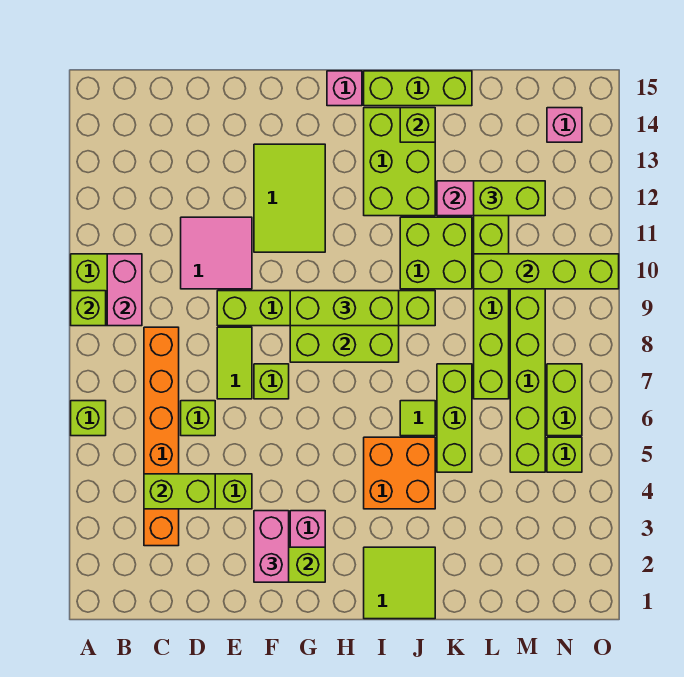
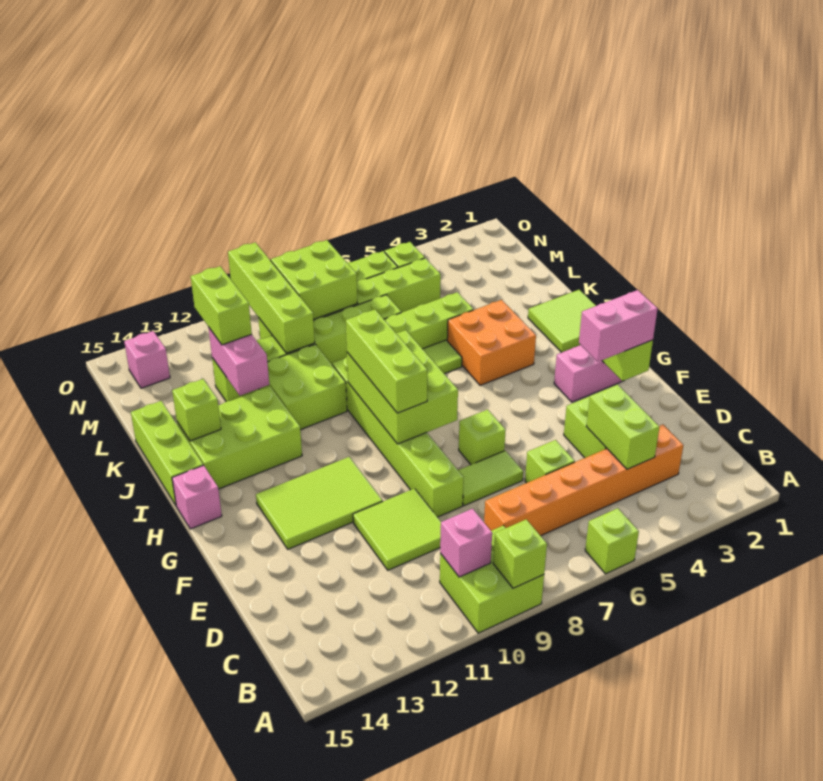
pink 1x2 brick [107,254,142,326] -> pink 1x1 brick [440,509,492,577]
pink 2x2 tile [181,217,252,289] -> lime 2x2 tile [353,489,441,570]
none -> lime 2x2 brick [271,240,357,319]

